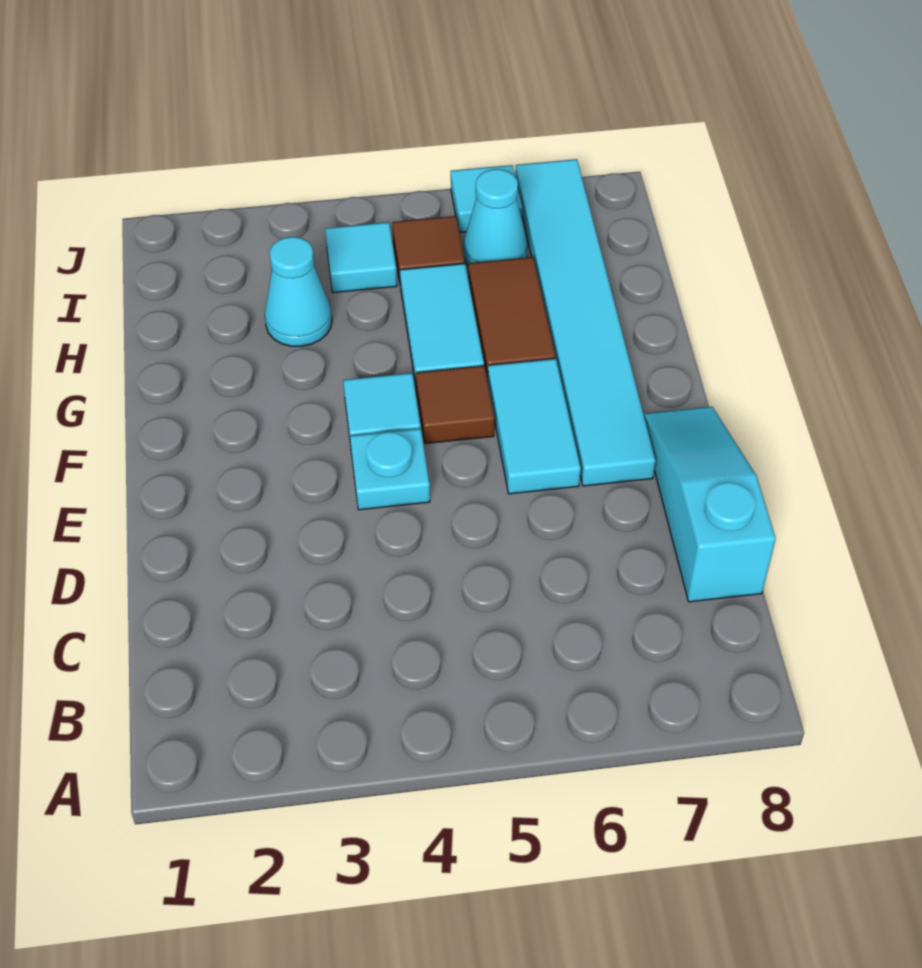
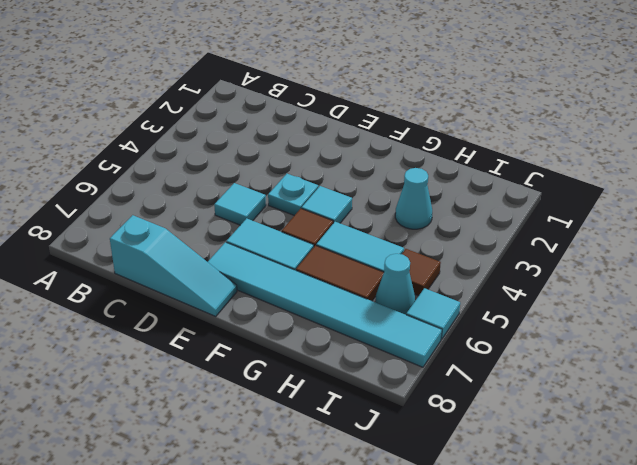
cyan 1x1 tile [325,222,397,293] -> cyan 1x1 tile moved to [214,183,266,225]

